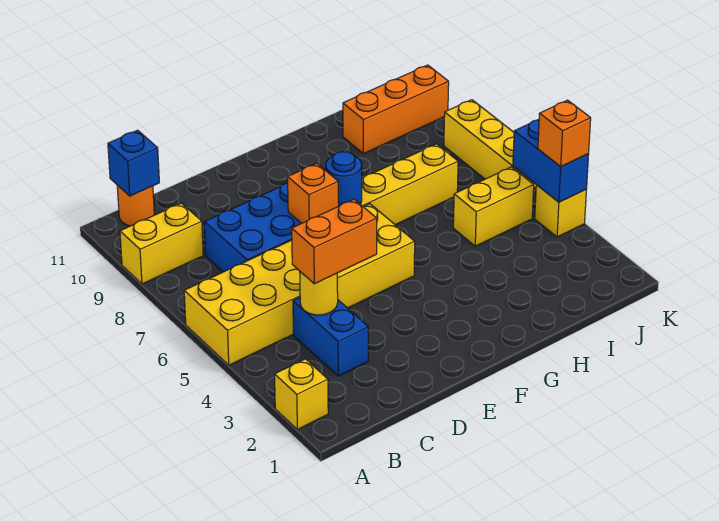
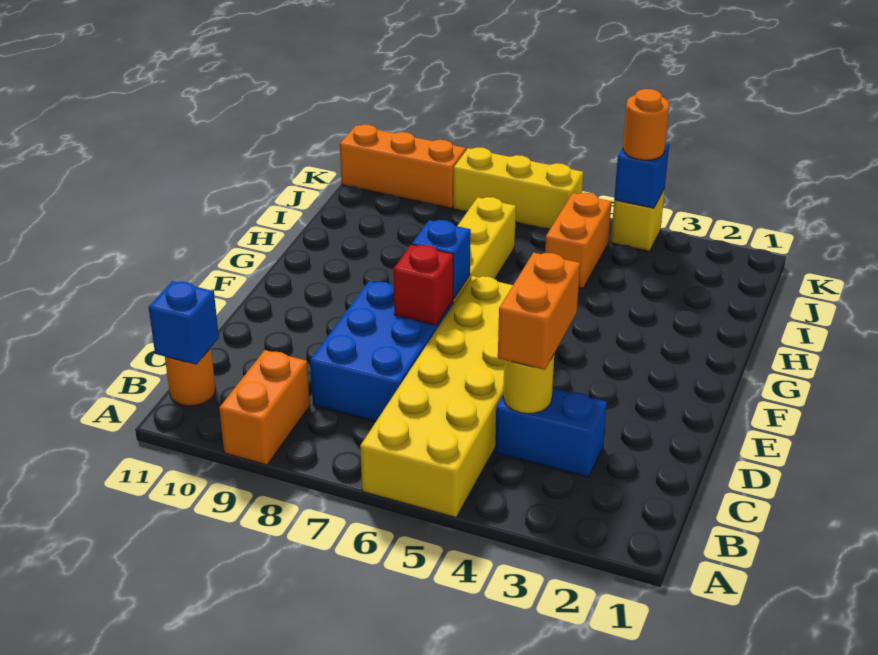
yellow 1x1 brick [275,359,328,430] -> none
yellow 1x2 brick [120,203,203,284] -> orange 1x2 brick [219,350,310,465]
orange 1x1 brick [288,163,339,223] -> red 1x1 brick [393,245,454,325]
blue 1x1 round brick [326,152,362,206] -> blue 1x1 brick [412,220,471,299]
yellow 1x2 brick [453,167,534,246] -> orange 1x2 brick [545,193,612,288]
orange 1x3 brick [343,65,449,154] -> orange 1x3 brick turned to [340,124,466,208]
blue 1x2 brick [513,119,589,202] -> blue 1x1 brick [614,143,669,208]
orange 1x1 brick [538,100,591,167] -> orange 1x1 round brick [623,89,669,160]

